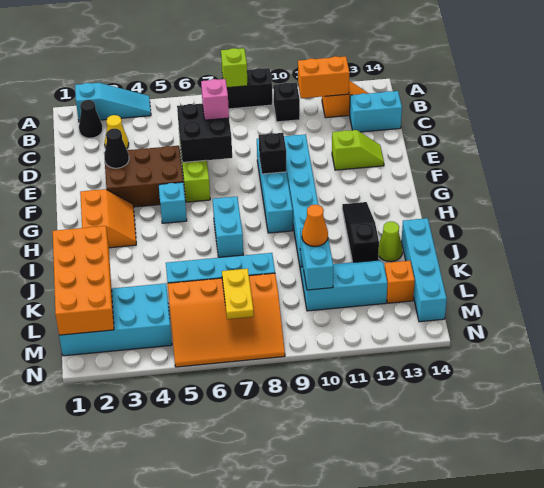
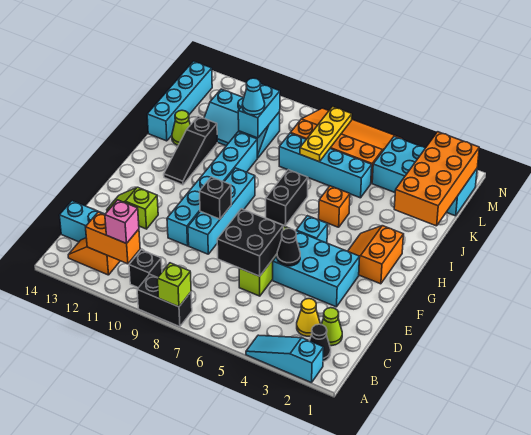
none -> lime 1x1 cone [321,308,342,346]
pink 1x1 brick [201,79,229,120] -> pink 1x1 brick moved to [105,200,139,244]
brown 2x3 brick [104,146,183,207] -> cyan 2x3 brick [273,231,360,307]
black 1x1 cone [104,129,129,168] -> black 1x1 cone moved to [277,228,300,266]
cyan 1x2 brick [213,197,243,257] -> black 1x2 brick [266,170,308,226]
orange 1x1 cone [302,205,328,246] -> cyan 1x1 cone [242,78,265,115]
yellow 1x2 plate [222,269,254,319] -> yellow 1x3 plate [300,107,352,162]
orange 1x1 brick [384,261,415,303] -> orange 1x1 brick moved to [319,186,350,227]

